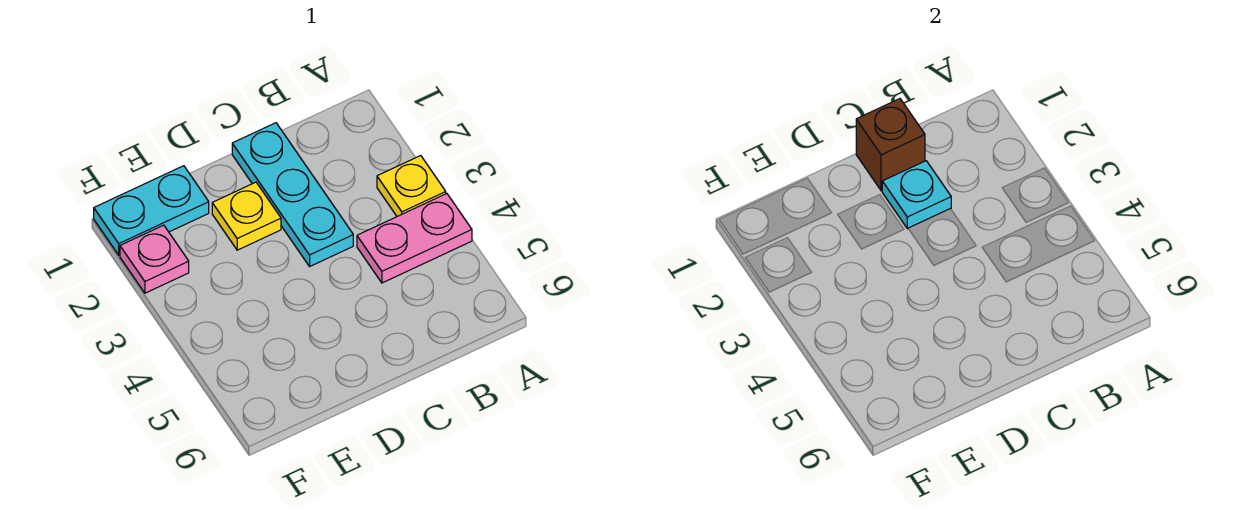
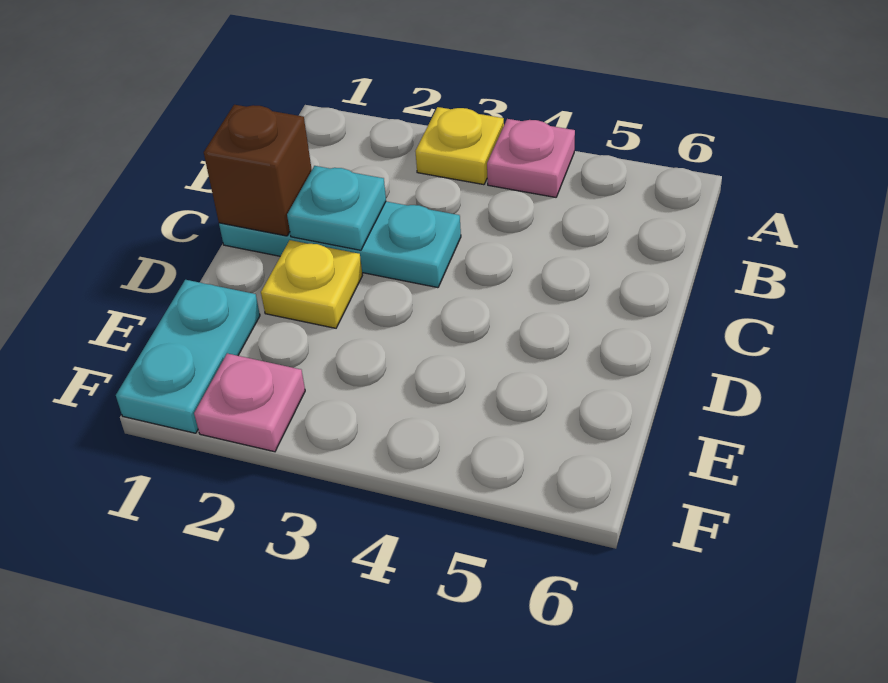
pink 1x2 plate [357,194,472,283] -> pink 1x1 plate [487,119,575,197]

